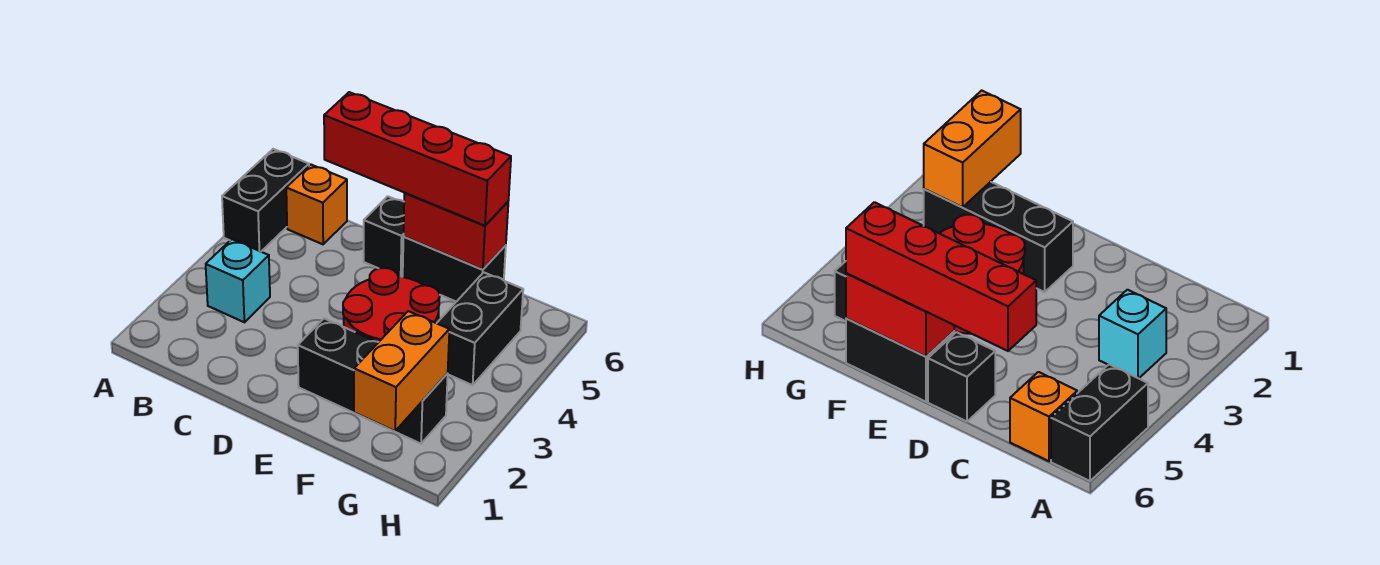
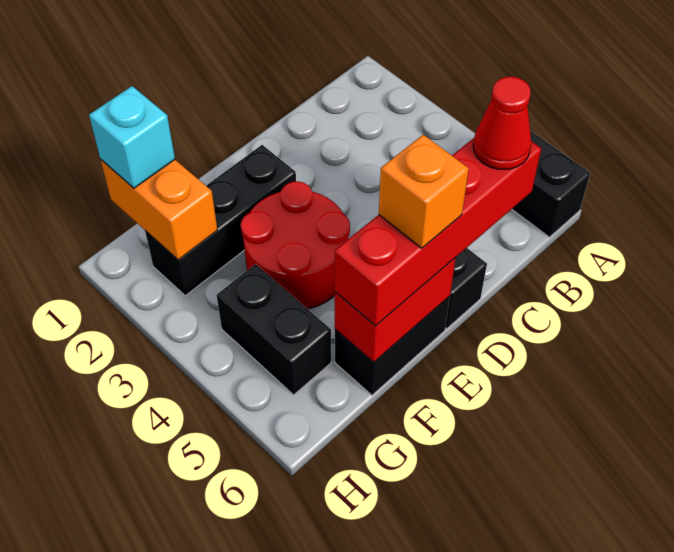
cyan 1x1 brick [206,239,270,322] -> cyan 1x1 brick moved to [89,86,175,188]
orange 1x1 brick [286,165,347,244] -> orange 1x1 brick moved to [379,135,469,248]
none -> red 1x1 cone [473,77,531,169]

